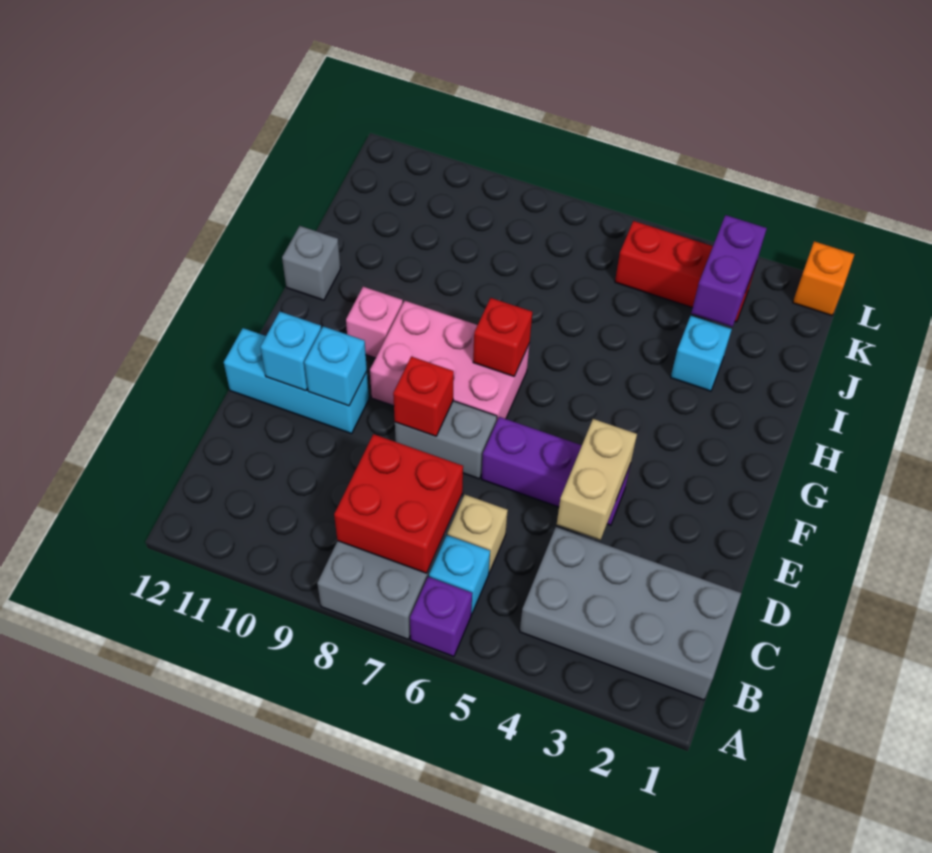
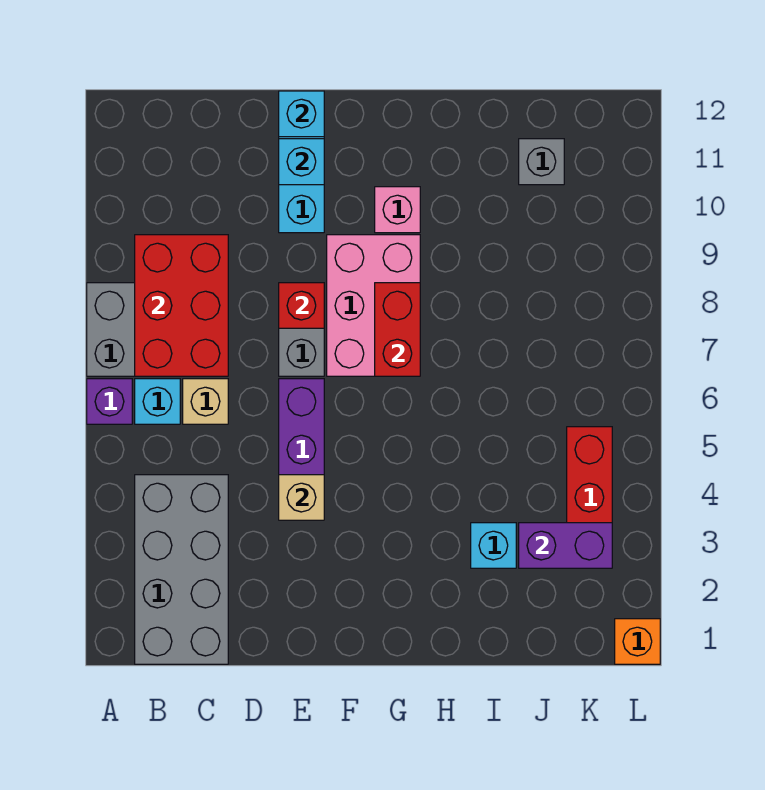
red 2x2 brick [334,434,463,573] -> red 2x3 brick [135,235,228,376]
tan 1x2 brick [557,419,637,540] -> tan 1x1 brick [279,475,324,520]
cyan 1x1 brick [304,326,367,406] -> cyan 1x1 brick moved to [279,91,324,137]
red 1x1 brick [473,298,532,376] -> red 1x2 brick [375,283,420,376]
grey 1x1 brick [282,226,341,300] -> grey 1x1 brick moved to [519,139,564,185]

